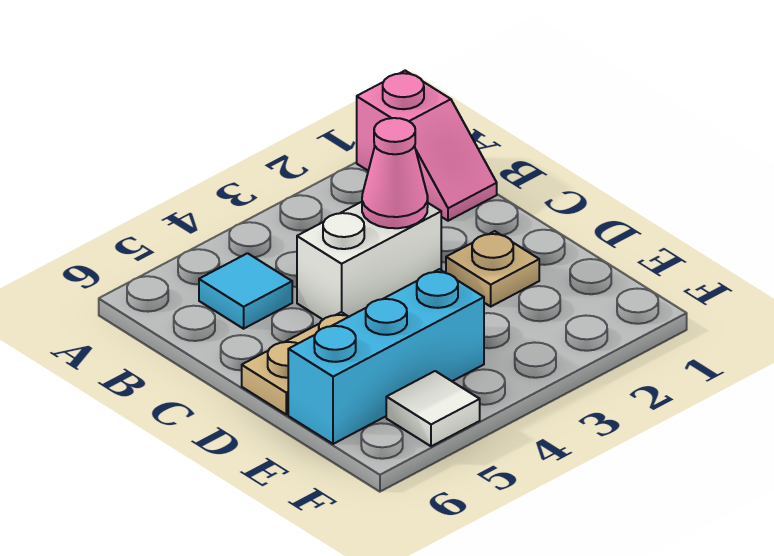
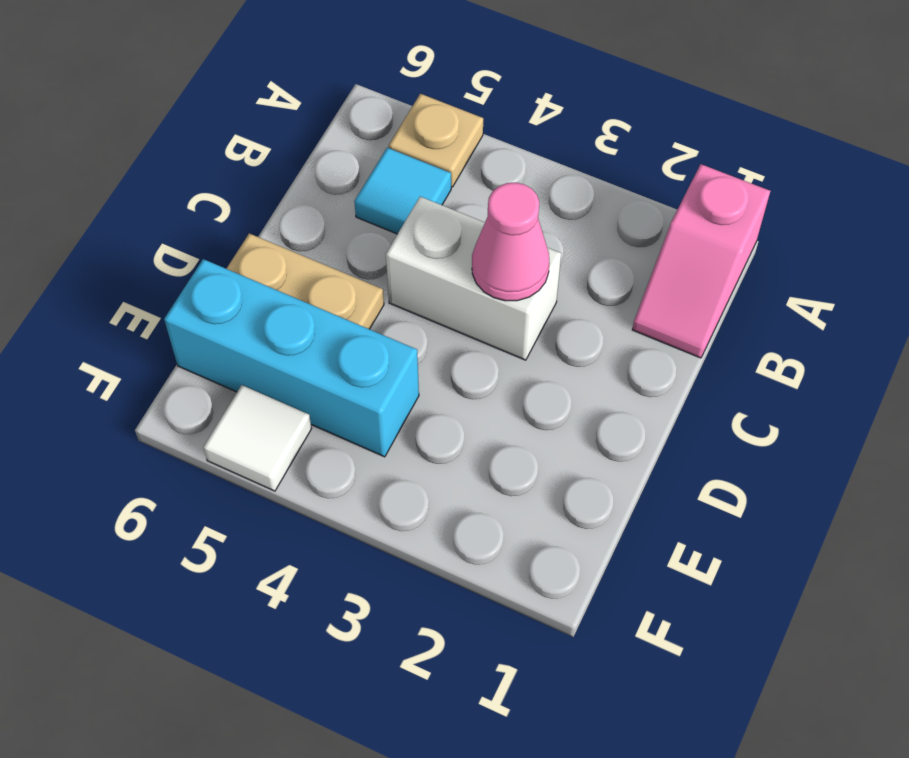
tan 1x1 plate [446,231,539,306] -> tan 1x1 plate moved to [389,94,483,187]

